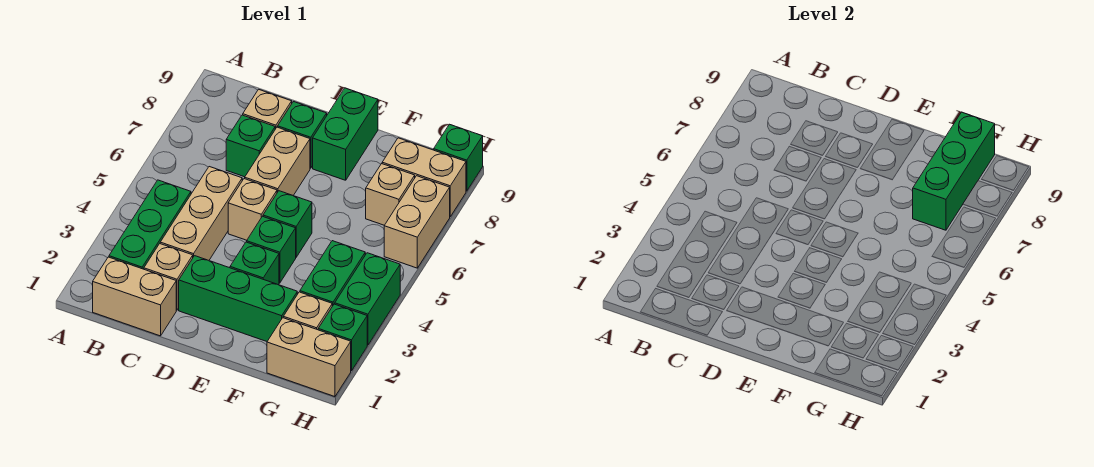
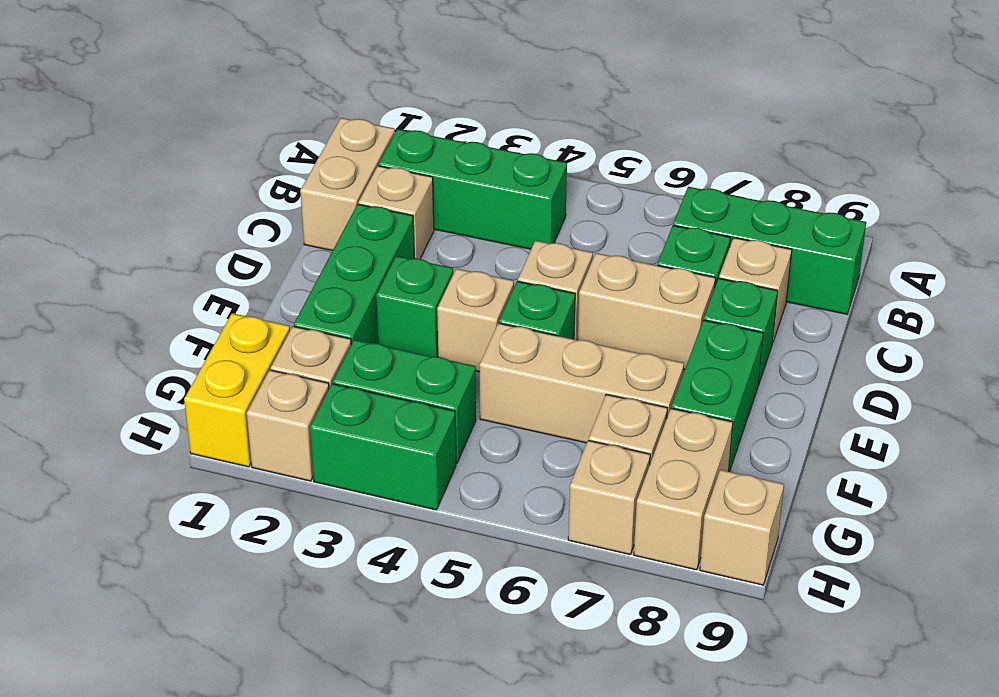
tan 1x3 brick [160,167,242,260] -> tan 1x3 brick moved to [479,323,684,443]
green 1x1 brick [247,216,296,283] -> tan 1x1 brick [437,269,514,372]
green 1x2 brick [313,88,378,180] -> green 1x2 brick turned to [671,320,763,472]
tan 1x2 brick [267,318,351,397] -> yellow 1x2 brick [184,313,290,467]
green 1x3 brick [913,112,995,230] -> green 1x3 brick moved to [673,187,866,314]
green 1x1 brick [318,304,367,371] -> tan 1x1 brick [247,370,329,481]
tan 1x2 brick [384,176,450,268] -> tan 1x1 brick [568,440,650,555]
green 1x1 brick [434,124,483,191] -> tan 1x1 brick [700,470,784,585]

